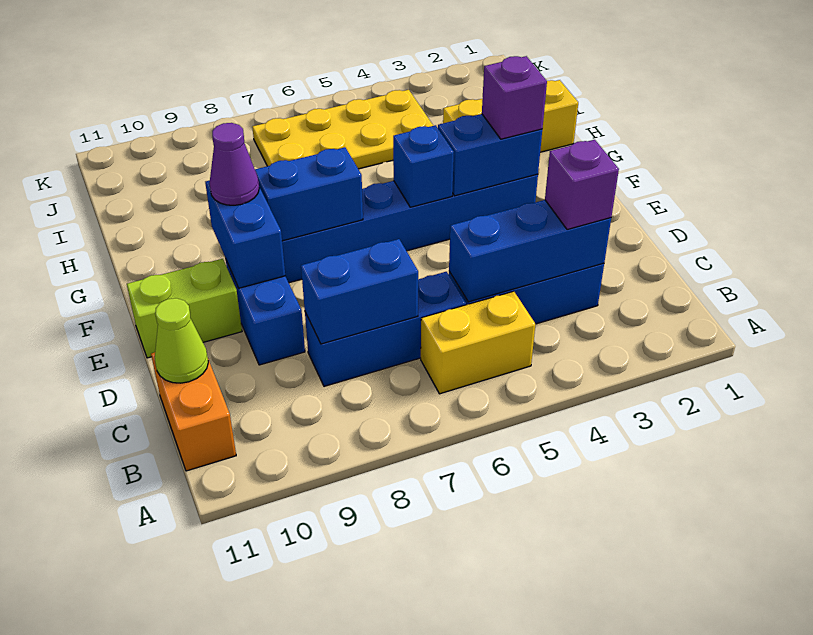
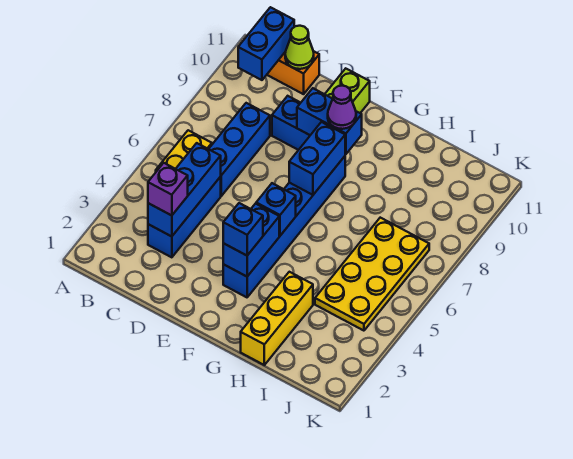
blue 1x2 brick [301,239,418,344] -> blue 1x2 brick moved to [238,7,294,80]
purple 1x1 brick [482,56,547,139] -> blue 1x1 brick [223,203,263,256]

